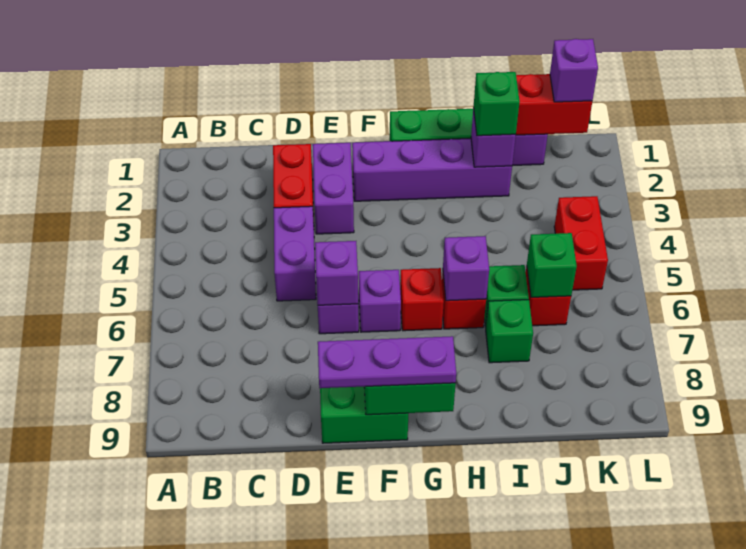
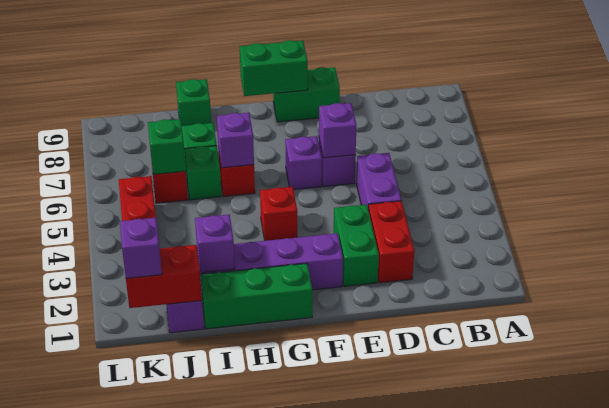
purple 1x2 brick [313,143,354,234] -> green 1x2 brick [334,204,379,287]
purple 1x3 plate [318,336,456,388] -> none
red 1x1 brick [400,268,444,331] -> red 1x1 brick moved to [260,187,297,241]
green 1x1 brick [474,72,520,136] -> green 1x1 brick moved to [176,79,211,126]

